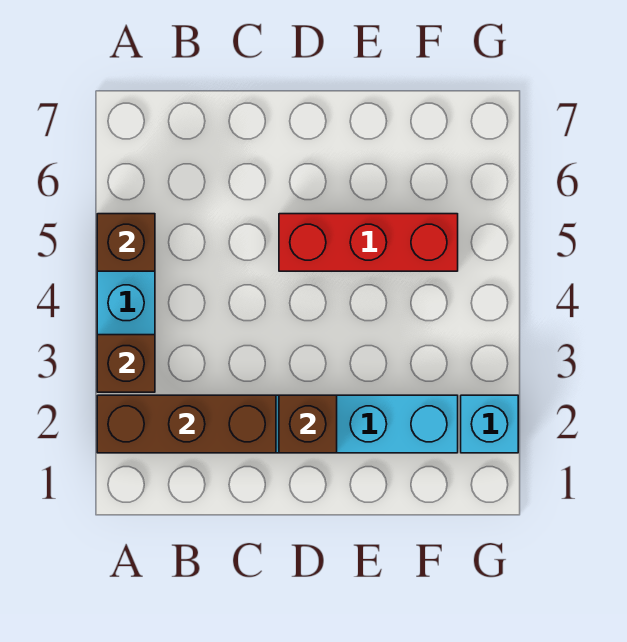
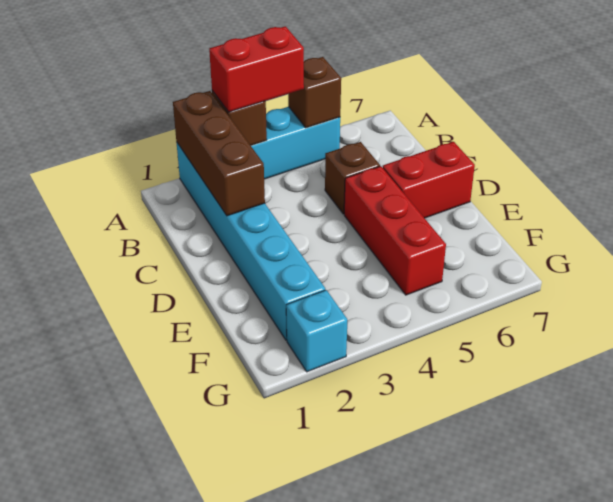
none -> red 1x2 brick [209,26,304,112]
brown 1x1 brick [279,395,337,453] -> brown 1x1 brick moved to [325,142,380,214]
none -> red 1x2 brick [383,142,475,218]

